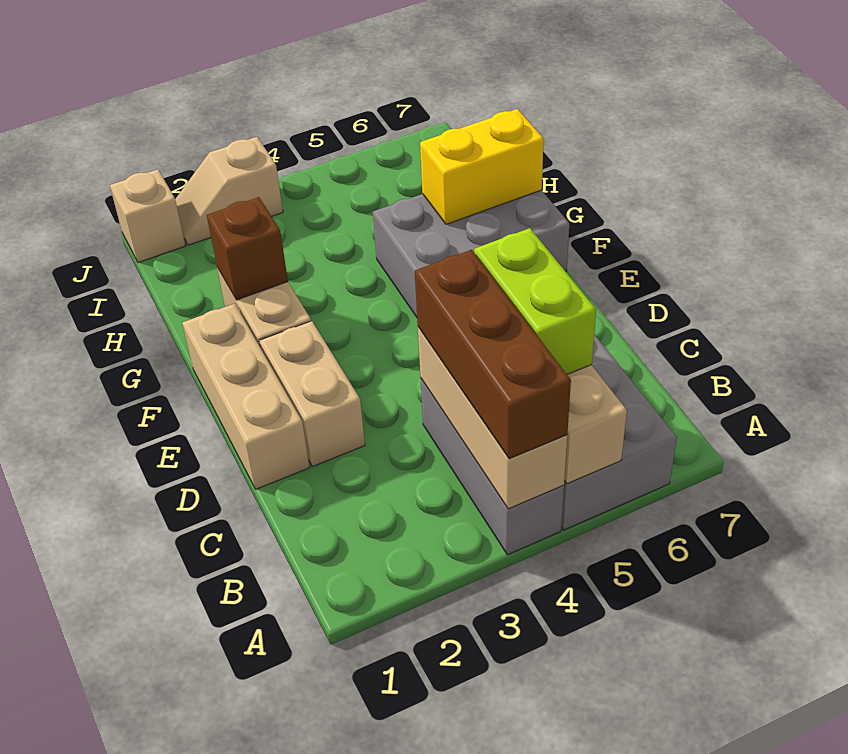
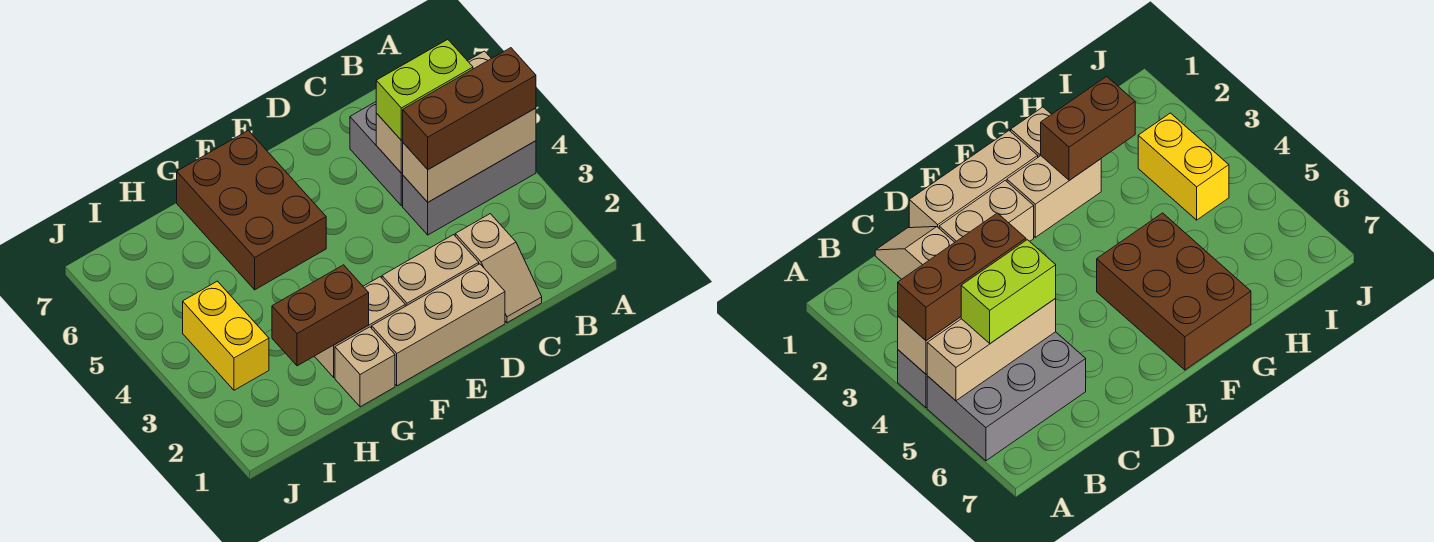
grey 2x3 brick [373,190,569,317] -> brown 2x3 brick [177,130,326,290]
brown 1x1 brick [207,197,288,300] -> brown 1x2 brick [272,265,369,366]
yellow 1x2 brick [420,109,544,224] -> yellow 1x2 brick moved to [183,281,269,390]
tan 1x1 brick [110,169,185,263] -> tan 1x1 brick moved to [335,327,395,407]
tan 1x2 slope [175,137,283,245] -> tan 1x2 slope moved to [455,214,542,323]

